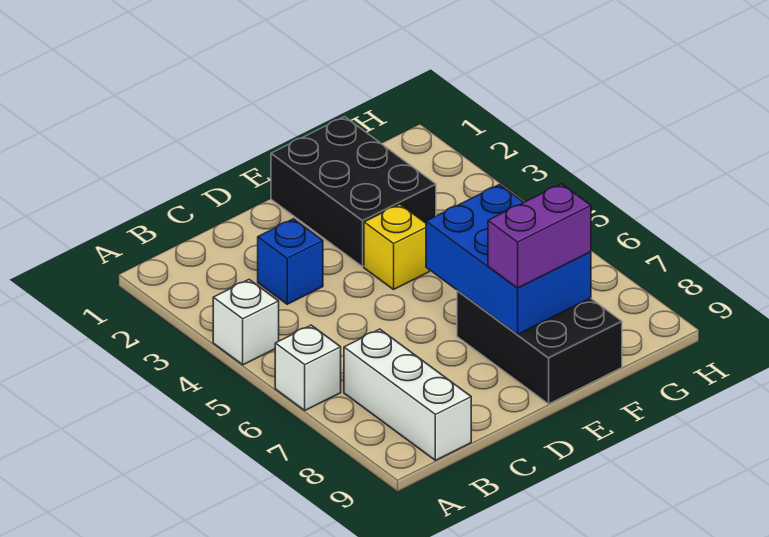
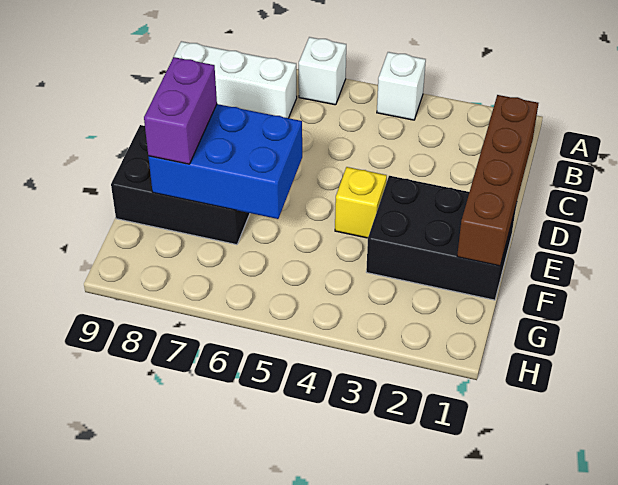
none -> brown 1x4 brick [457,95,538,266]
blue 1x1 brick [258,219,323,304] -> none

